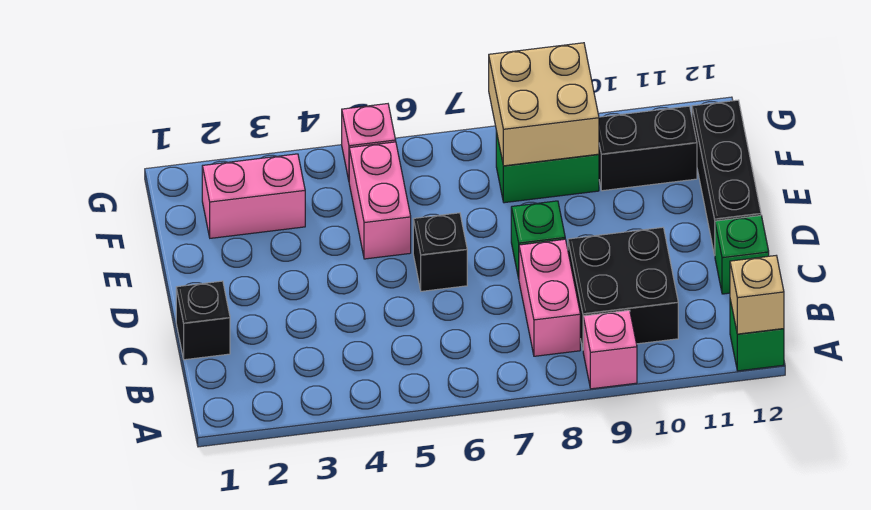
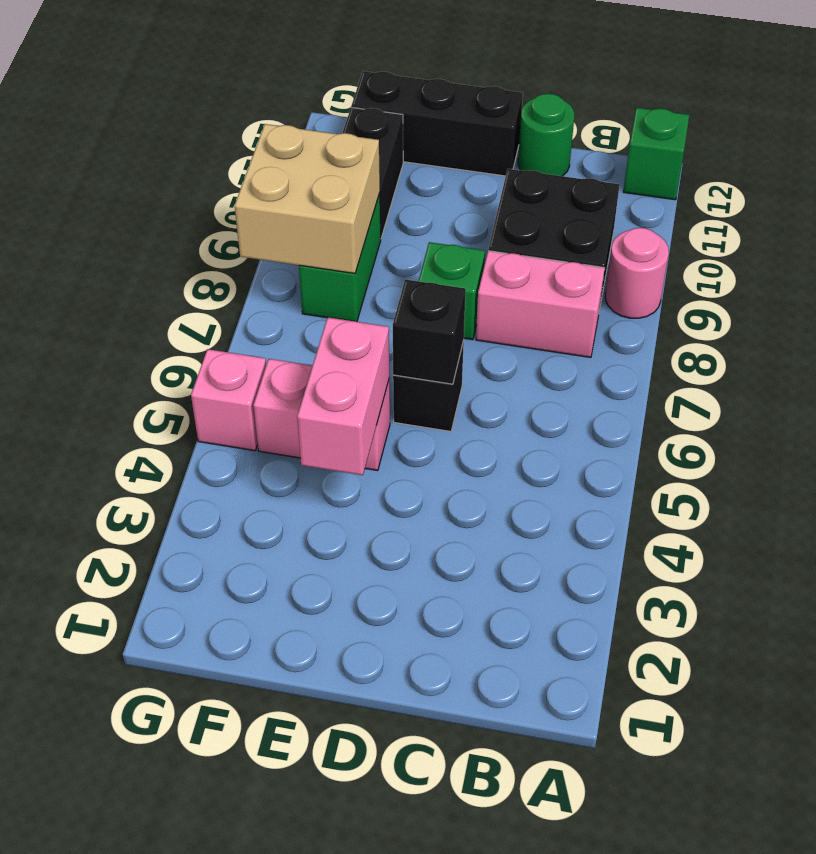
pink 1x1 brick [583,310,637,389] -> pink 1x1 round brick [605,228,669,318]
tan 1x1 brick [730,256,784,334] -> none
black 1x1 brick [176,281,230,360] -> black 1x1 brick moved to [393,279,466,384]
green 1x1 brick [715,216,769,294] -> green 1x1 round brick [518,94,574,176]
pink 1x2 brick [202,154,305,238] -> pink 1x2 brick moved to [297,317,389,475]

